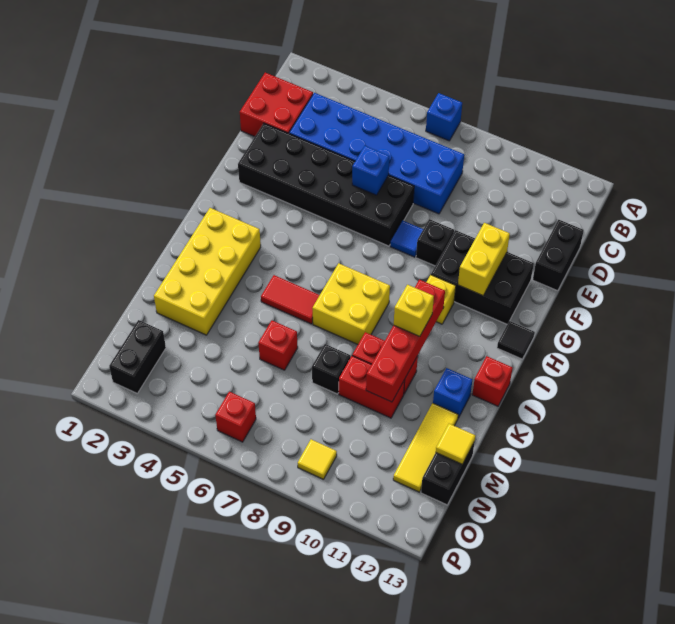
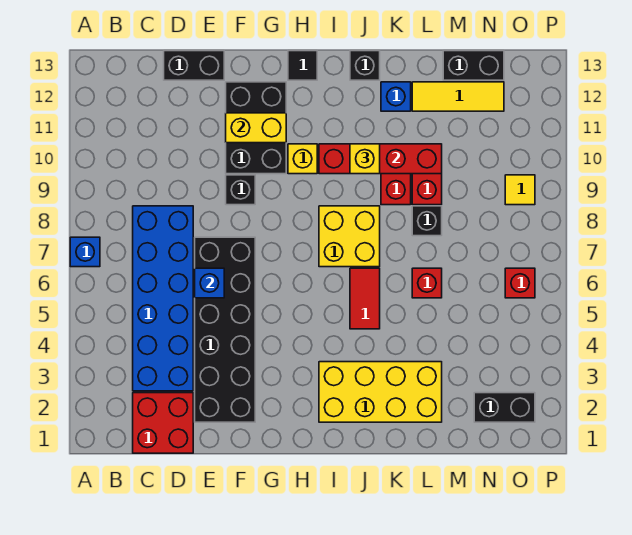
blue 1x1 tile [390,221,423,257] -> none
red 1x1 brick [472,356,512,406] -> black 1x1 brick [350,51,380,80]
yellow 1x1 tile [436,424,475,464] -> none

